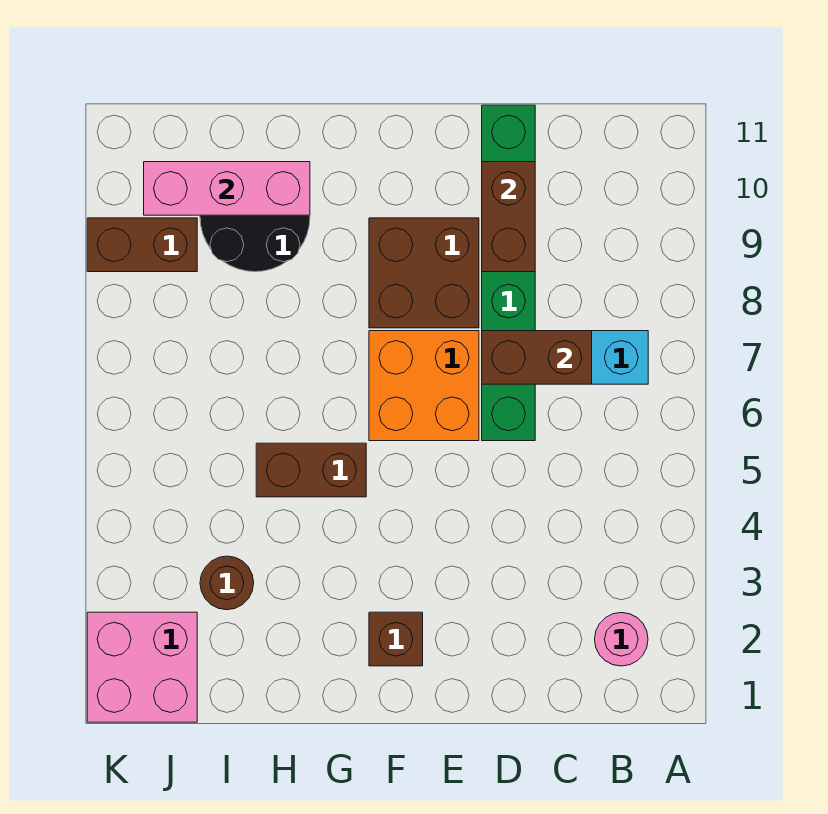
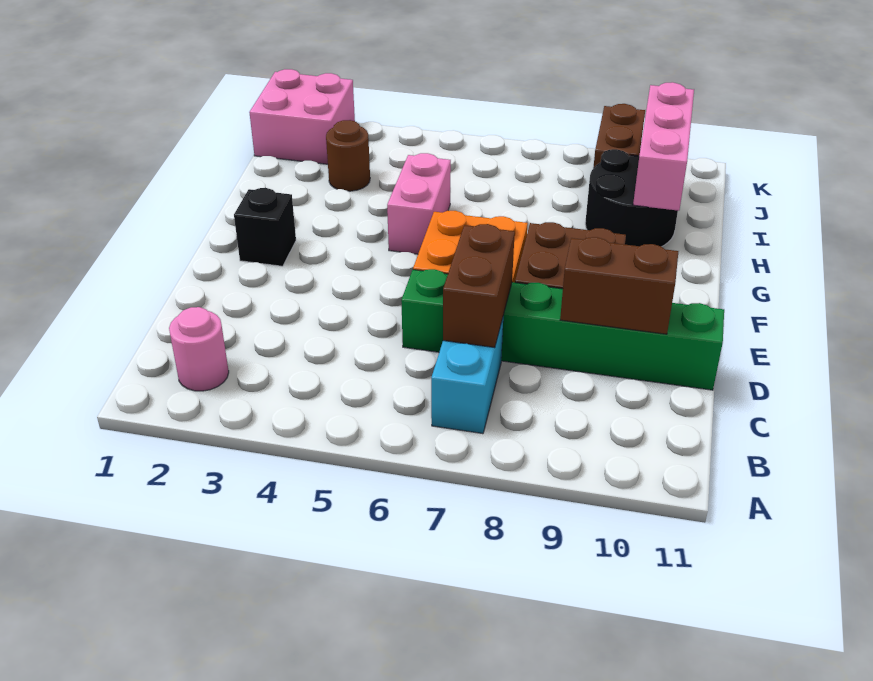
brown 1x1 brick [369,612,423,666] -> black 1x1 brick [234,188,296,266]
brown 1x2 brick [256,443,366,497] -> pink 1x2 brick [387,153,451,254]

